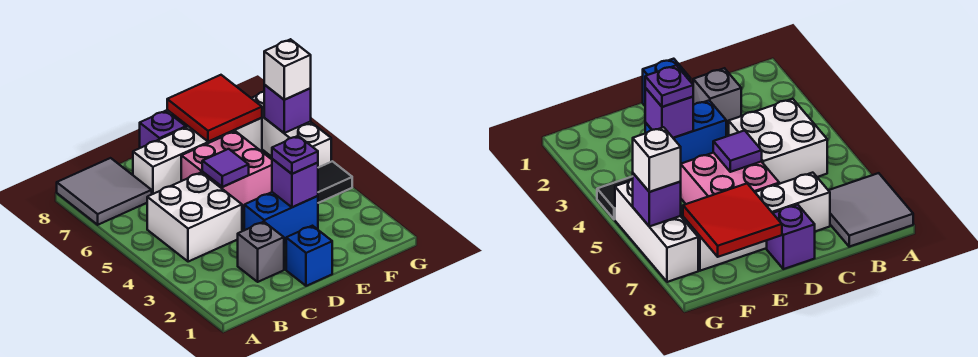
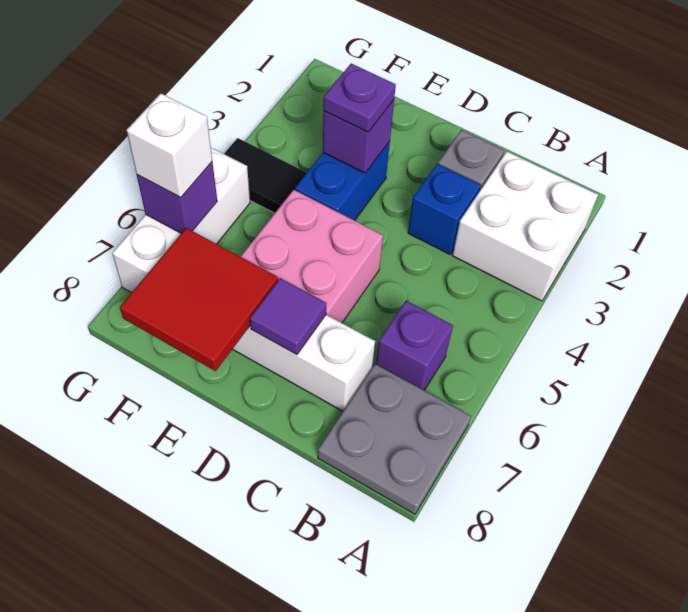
grey 2x2 tile [57,158,152,225] -> grey 2x2 plate [318,364,471,514]
white 2x2 brick [147,173,242,262] -> white 2x2 brick moved to [452,152,598,301]
blue 1x1 brick [286,226,332,286] -> blue 1x1 brick moved to [408,164,481,254]
blue 1x2 brick [244,192,318,244] -> blue 1x2 brick turned to [295,141,390,221]
purple 1x1 tile [202,149,249,187] -> purple 1x1 tile moved to [250,278,327,355]
purple 1x1 brick [140,111,186,148] -> purple 1x1 brick moved to [376,301,453,390]

